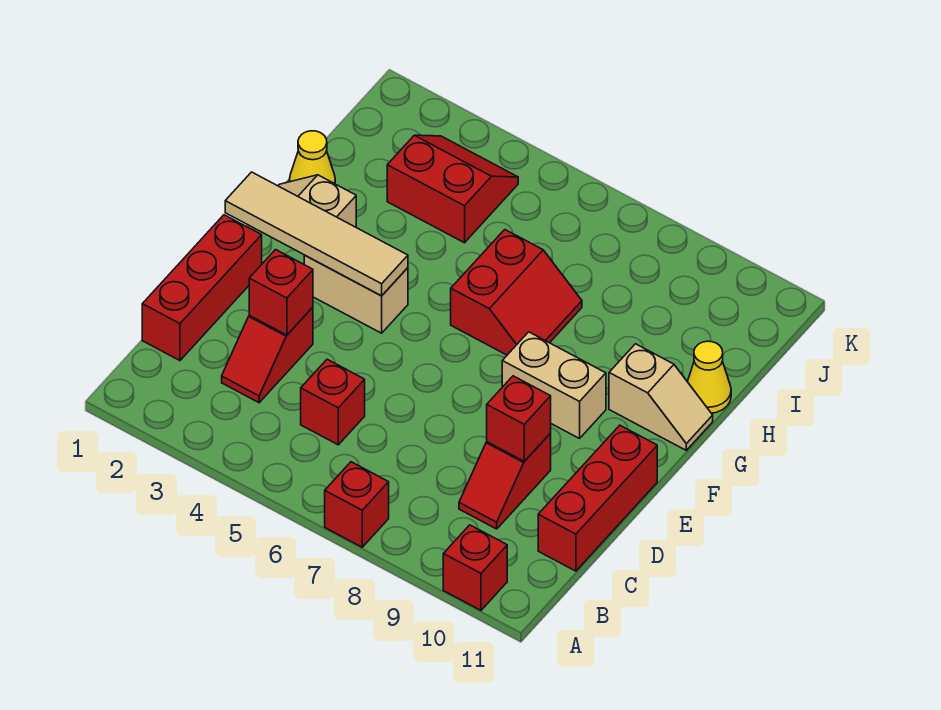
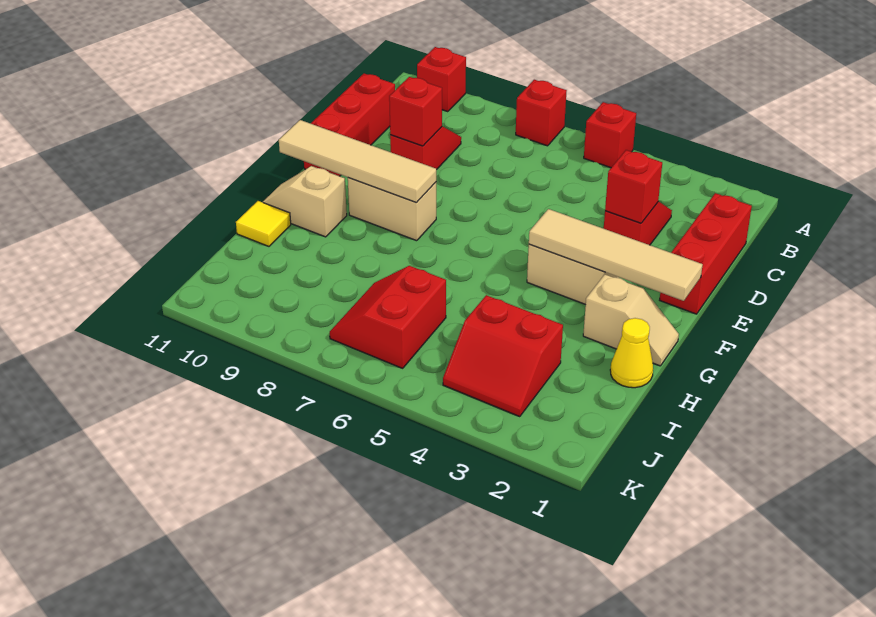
red 1x1 brick [301,359,365,445] -> red 1x1 brick moved to [584,102,636,168]
none -> tan 1x4 tile [279,120,436,203]
red 2x2 slope [451,230,582,355] -> red 2x2 slope moved to [330,266,446,368]
yellow 1x1 cone [687,341,731,413] -> yellow 1x1 tile [236,201,291,246]

